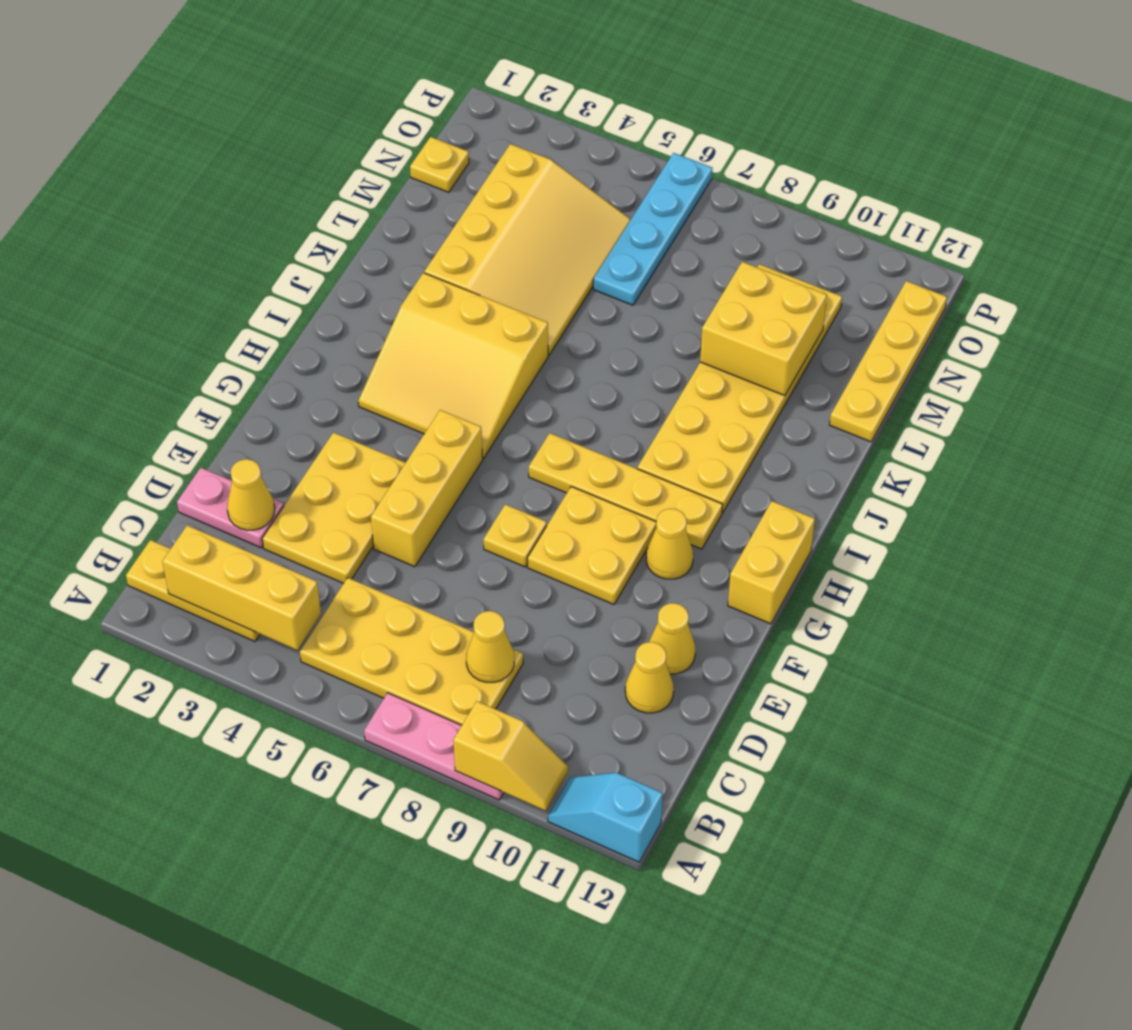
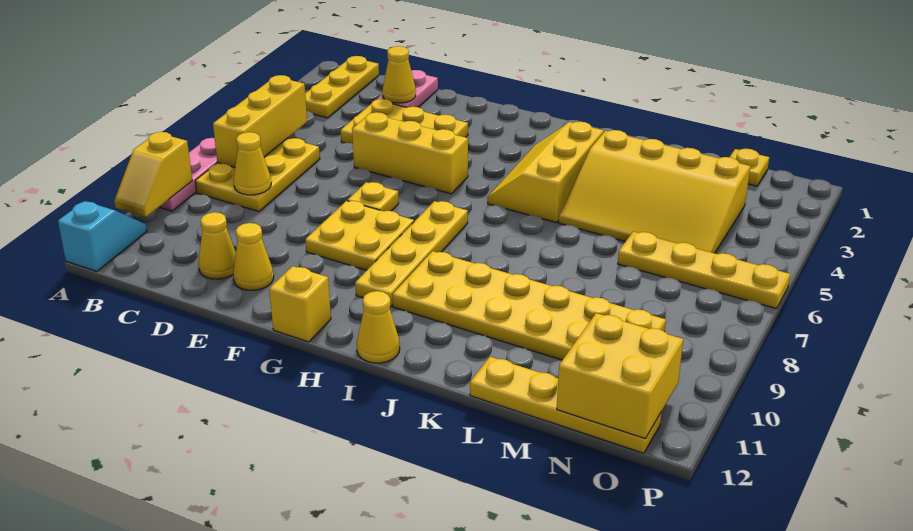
yellow 1x3 brick [162,525,321,650] -> yellow 1x3 brick moved to [213,75,307,167]
yellow 2x4 plate [300,578,523,725] -> yellow 2x3 plate [195,138,320,211]
yellow 1x1 cone [646,509,693,579] -> yellow 1x1 cone moved to [357,291,400,363]
yellow 1x2 brick [728,501,815,624] -> yellow 1x1 brick [269,266,331,342]
yellow 3x3 slope [358,273,548,458] -> yellow 2x3 slope [488,122,604,223]
yellow 2x2 brick [700,262,827,396] -> yellow 2x2 brick moved to [557,313,683,438]
cyan 1x4 plate [593,153,712,305] -> yellow 1x4 plate [618,232,790,309]

